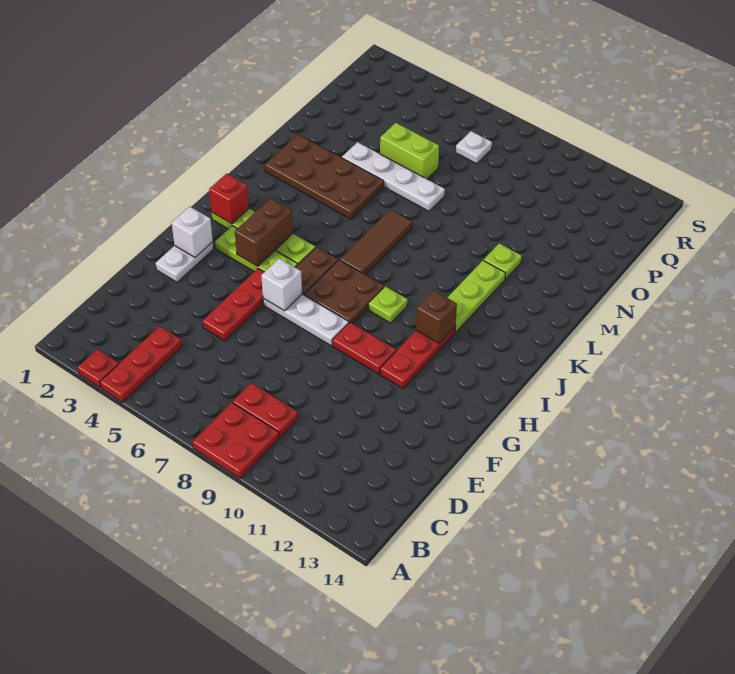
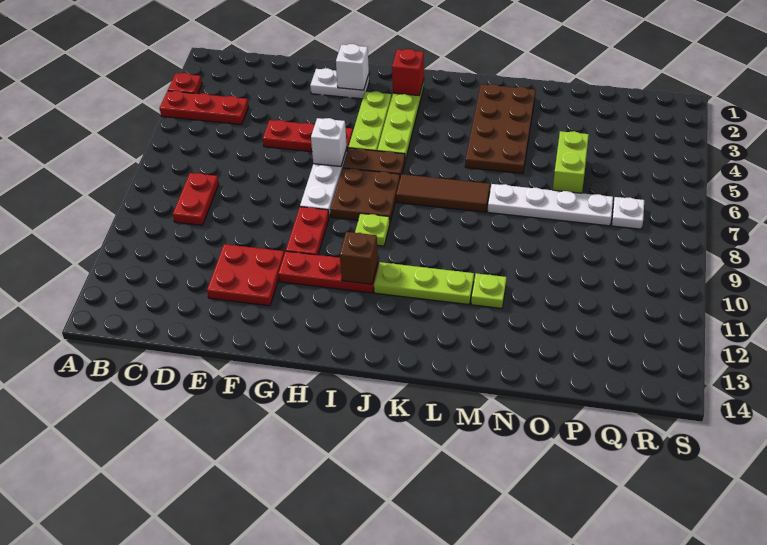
red 2x2 plate [193,403,279,479] -> red 2x2 plate moved to [207,244,284,306]
brown 1x2 brick [235,198,293,266] -> none
white 1x4 plate [342,142,445,211] -> white 1x4 plate turned to [488,184,613,226]

